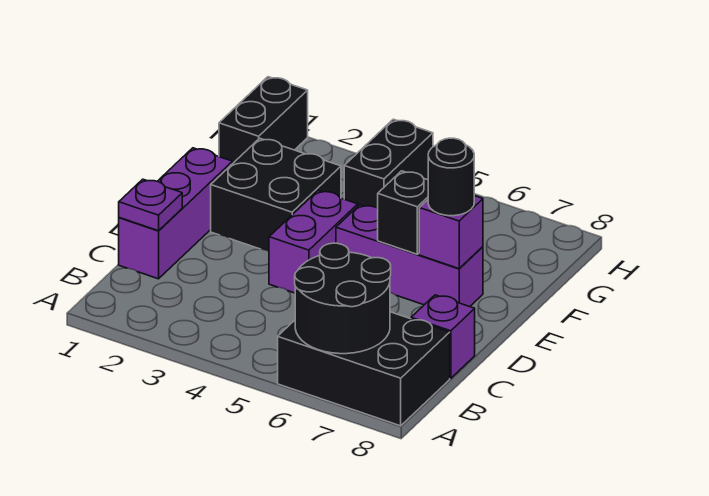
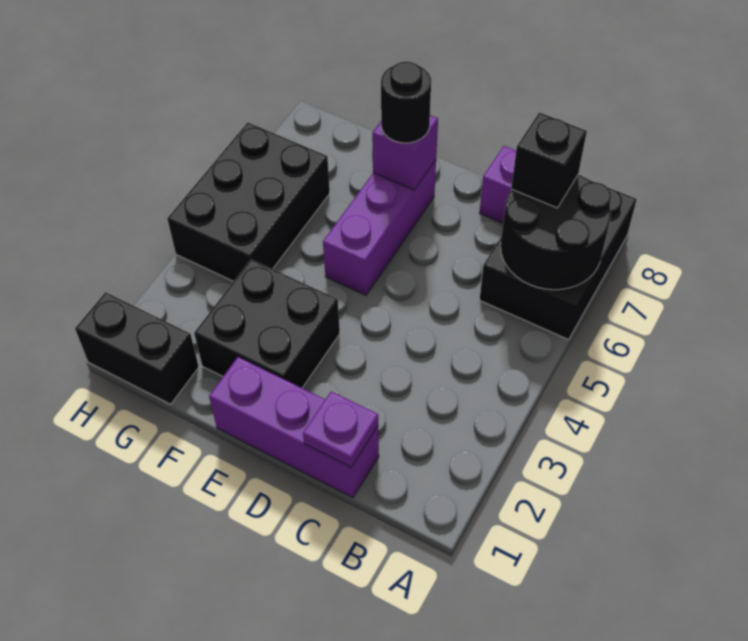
purple 1x2 brick [269,191,358,293] -> none
black 1x1 brick [378,171,428,254] -> black 1x1 brick moved to [511,112,587,208]
black 1x2 brick [344,119,433,208] -> black 2x3 brick [167,122,330,281]

